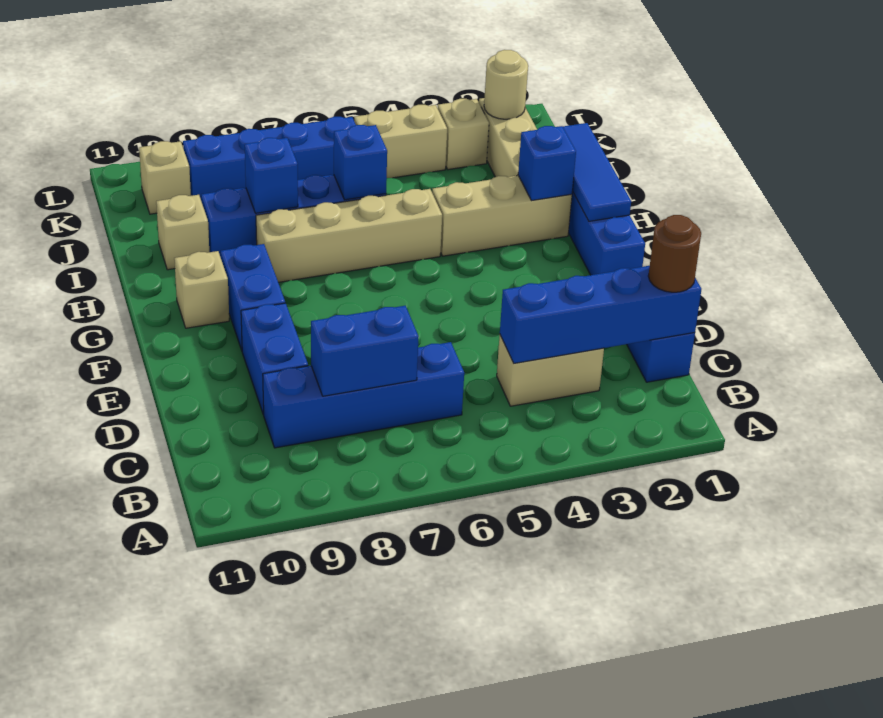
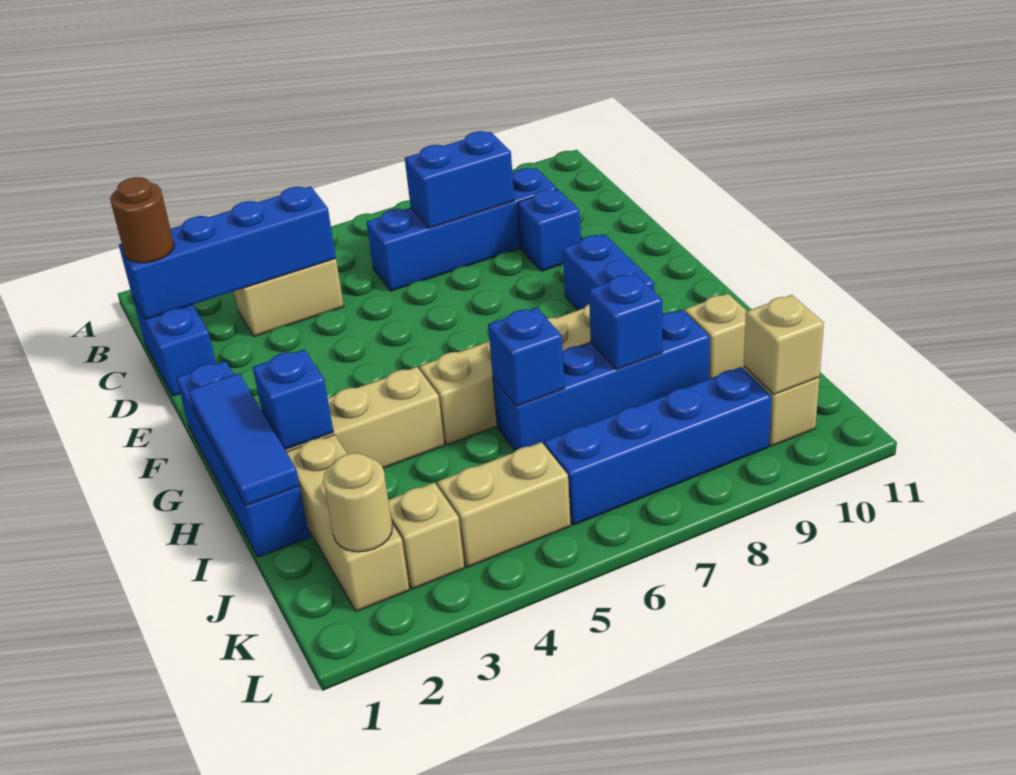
blue 1x2 brick [241,303,308,414] -> blue 1x1 brick [518,189,581,271]
tan 1x1 brick [174,251,229,328] -> tan 1x1 brick moved to [744,295,824,394]

